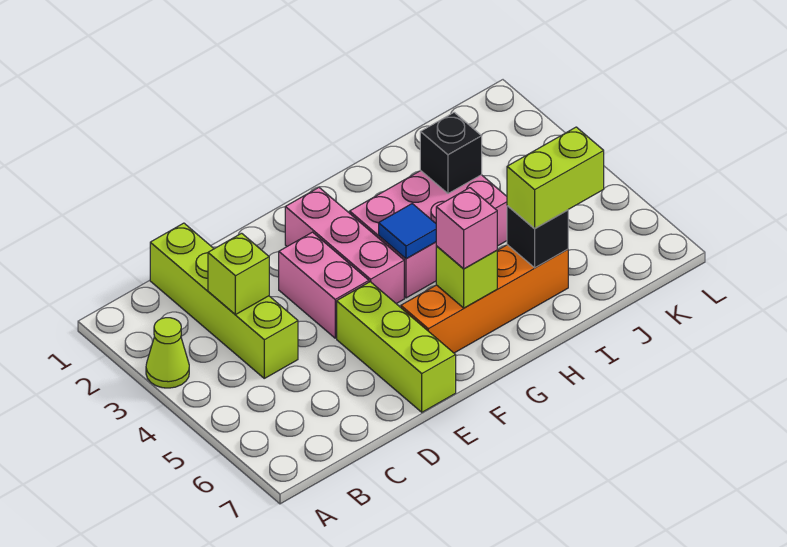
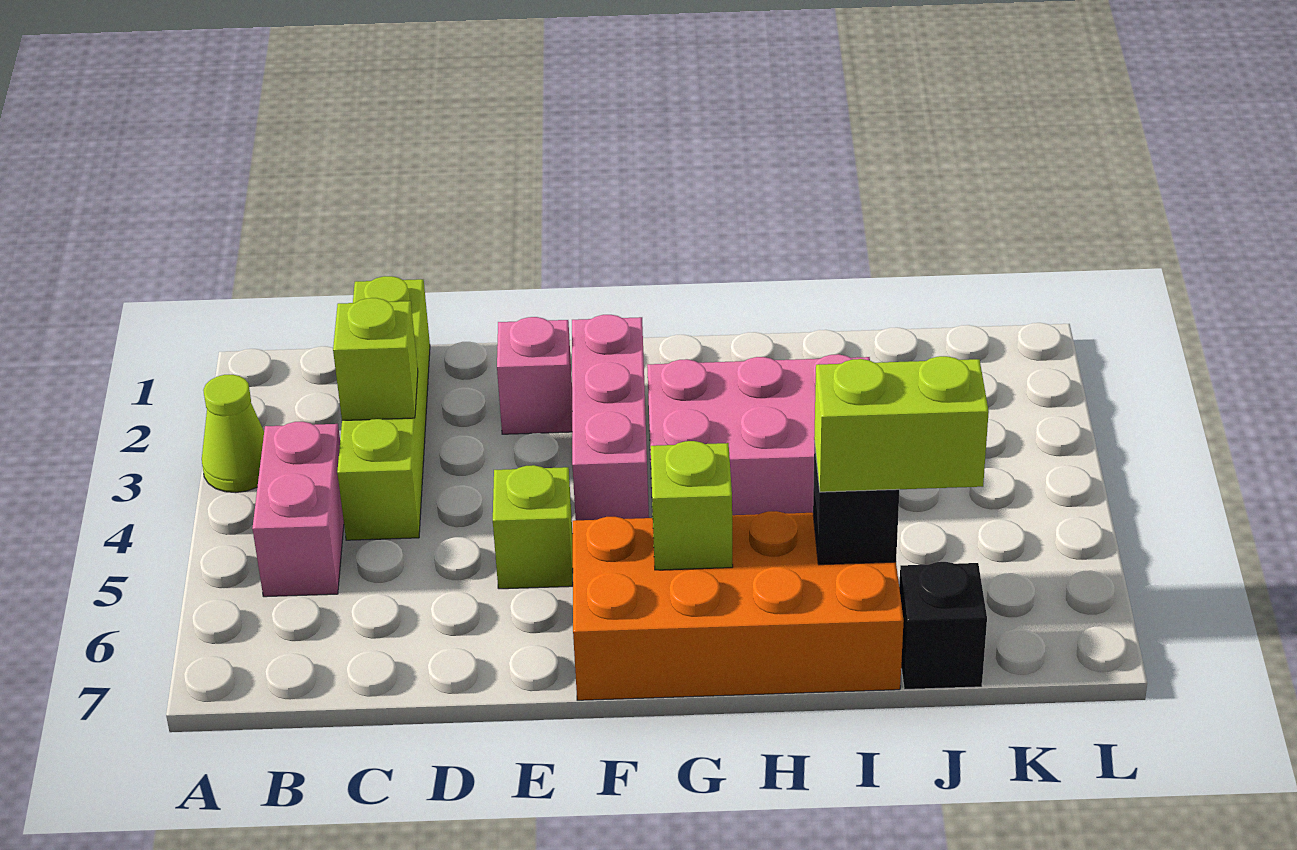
pink 1x2 brick [279,232,369,338] -> pink 1x2 brick moved to [252,422,344,597]
lime 1x3 brick [337,282,456,412] -> lime 1x1 brick [493,465,573,589]
orange 1x4 brick [401,245,568,353] -> orange 2x4 brick [573,511,904,700]
blue 1x1 tile [379,204,436,259] -> none
pink 1x1 brick [436,188,497,269] -> pink 1x1 brick moved to [497,317,572,434]
black 1x1 brick [420,112,482,194] -> black 1x1 brick moved to [899,562,987,690]

